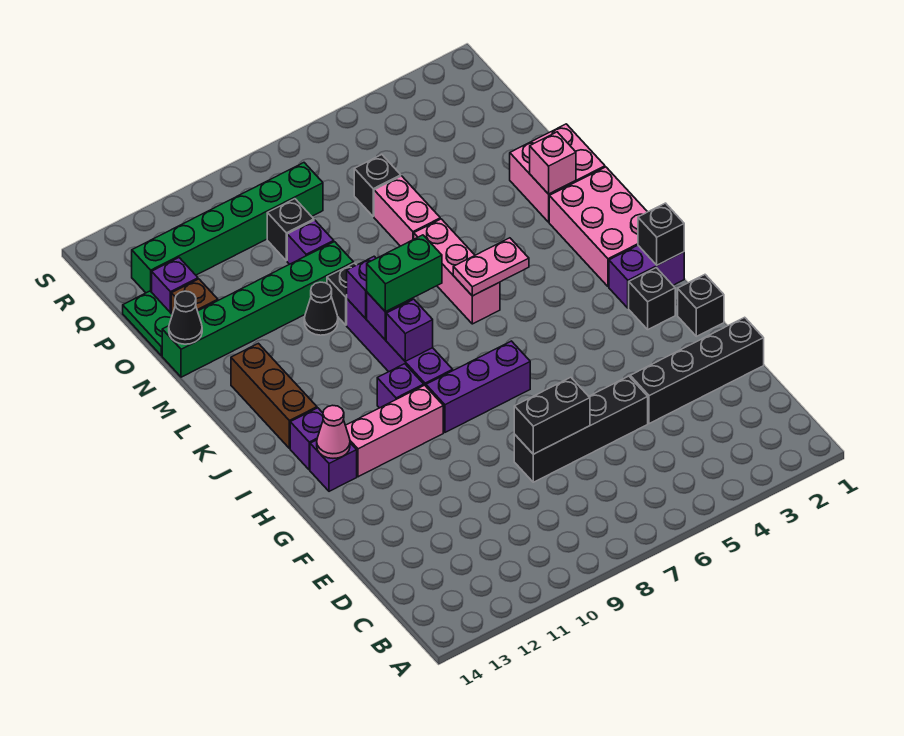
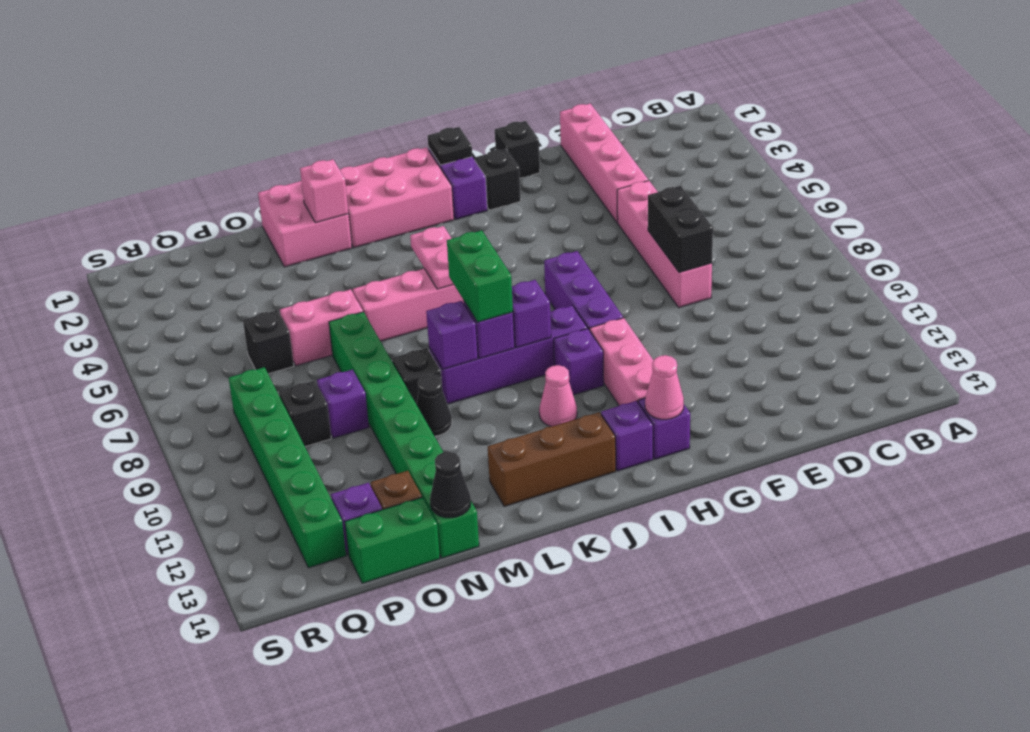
black 1x4 brick [630,317,764,424] -> pink 1x4 brick [560,104,648,223]
black 1x4 brick [514,376,648,482] -> pink 1x4 brick [617,181,712,308]
black 1x1 brick [638,203,684,265] -> black 1x1 plate [428,127,472,165]
none -> pink 1x1 cone [539,365,577,427]
green 1x6 brick [162,242,354,377] -> green 1x8 brick [329,312,479,558]
green 1x2 plate [123,291,172,356] -> green 1x2 brick [345,497,440,583]

